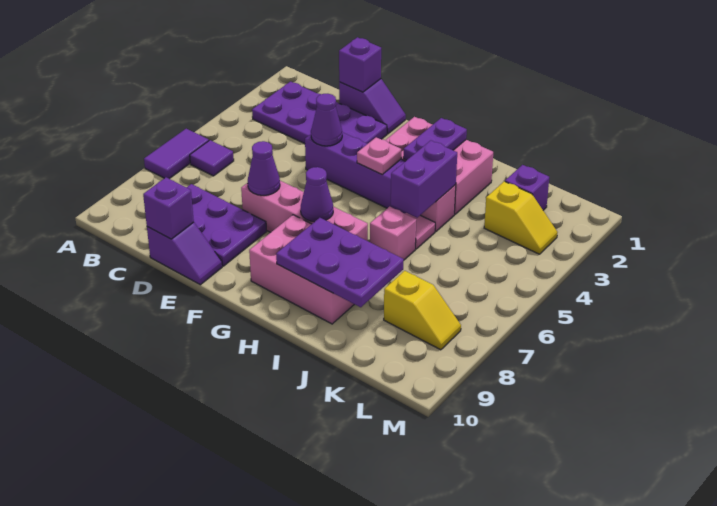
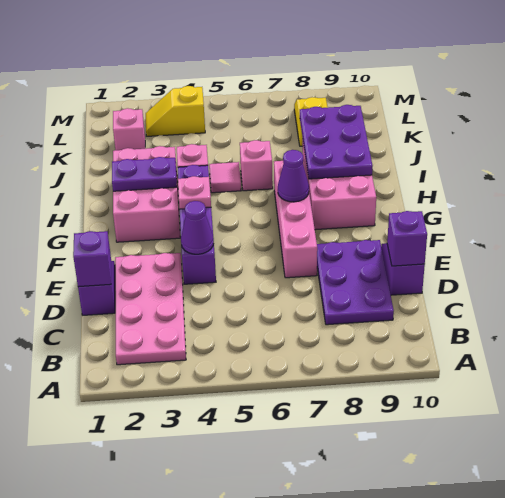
purple 1x2 tile [144,129,209,179] -> none
purple 2x4 plate [252,82,387,144] -> pink 2x4 plate [115,253,186,365]
purple 1x1 tile [190,140,234,176] -> none
purple 1x1 cone [248,141,280,195] -> none
purple 1x2 brick [391,141,457,218] -> none
purple 1x1 brick [505,165,549,210] -> pink 1x1 brick [113,108,145,150]
yellow 1x2 slope [484,181,558,254] -> yellow 1x2 slope turned to [146,86,205,136]

